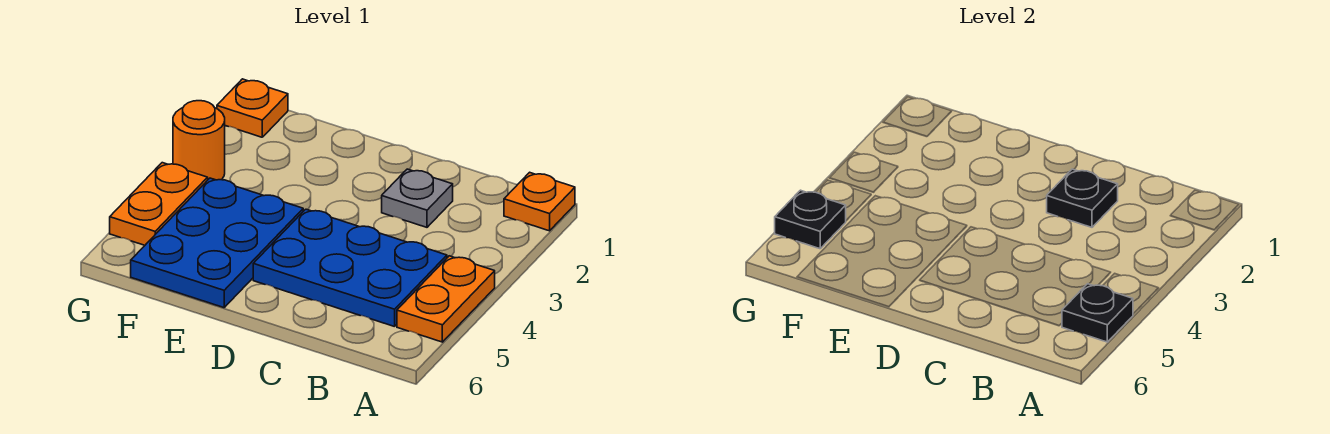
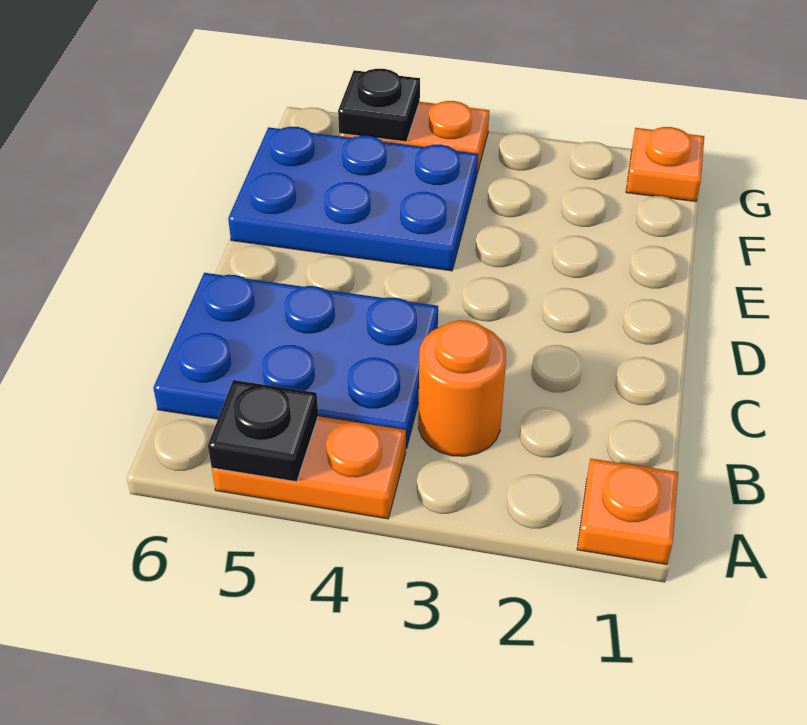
blue 2x3 plate [253,209,447,327] -> blue 2x3 plate turned to [153,273,438,448]
grey 1x1 plate [382,169,453,227] -> none
black 1x1 plate [1047,169,1118,227] -> none
orange 1x1 round brick [173,101,225,180] -> orange 1x1 round brick moved to [418,320,506,456]

